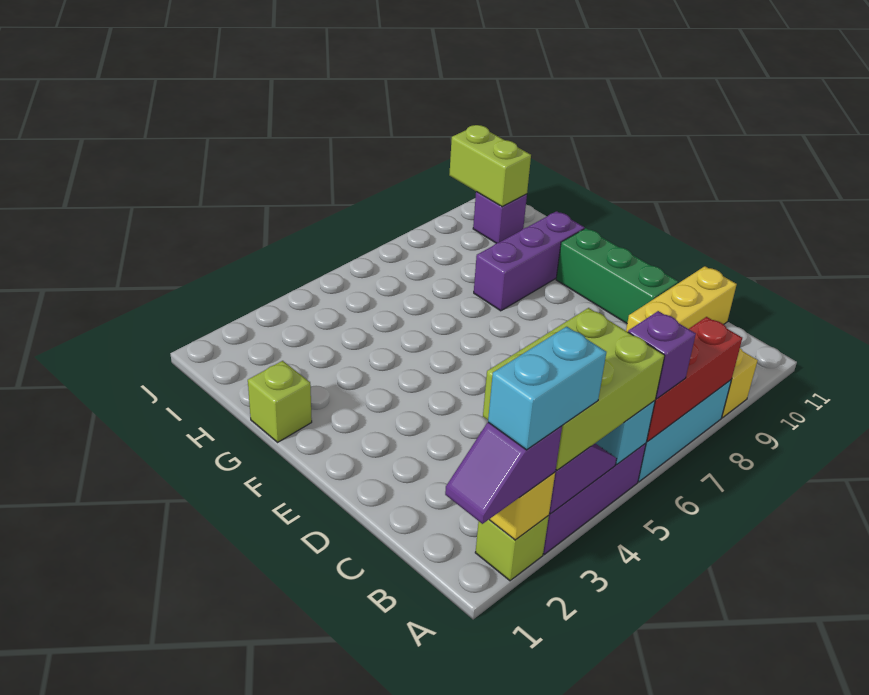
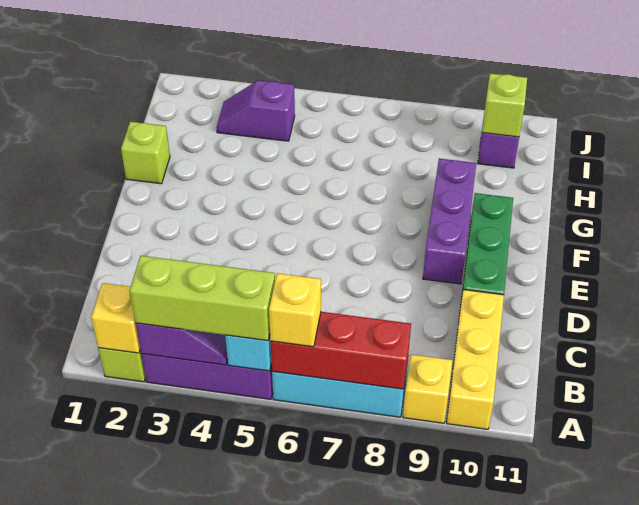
purple 1x2 slope [445,422,562,524] -> purple 1x2 slope moved to [217,80,295,141]
cyan 1x2 brick [488,327,606,450] -> none
lime 2x3 brick [483,308,665,470] -> lime 1x3 brick [130,256,275,341]
purple 1x1 brick [628,311,696,399] -> yellow 1x1 brick [269,273,321,347]
yellow 1x3 brick [626,266,737,332] -> yellow 1x3 brick turned to [447,290,504,429]
purple 1x3 brick [474,211,584,311] -> purple 1x3 brick turned to [423,159,476,284]
lime 1x2 brick [449,125,531,207] -> lime 1x1 brick [482,73,527,137]

